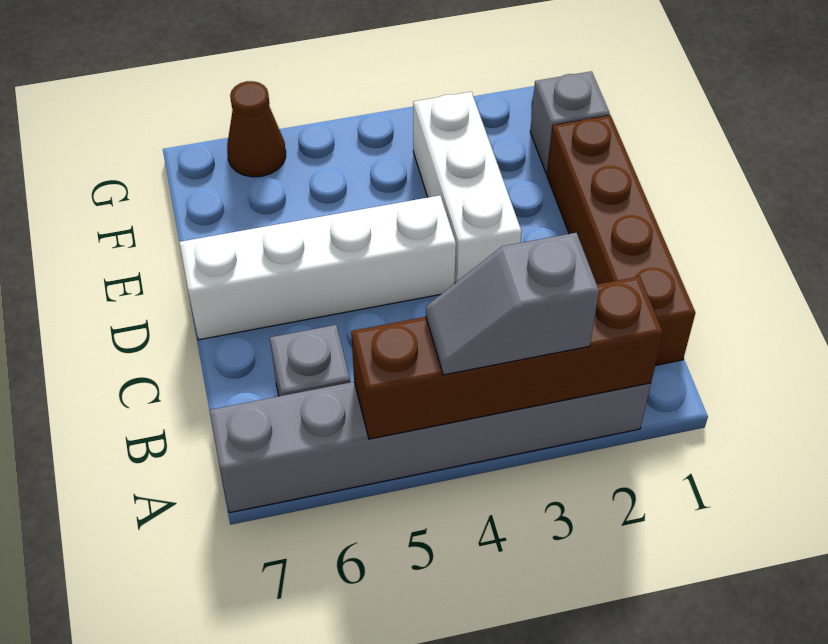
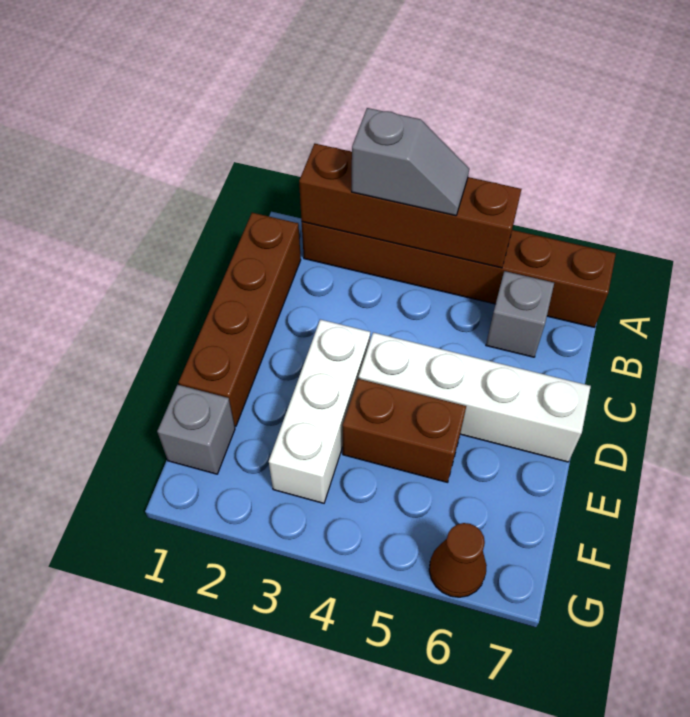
grey 1x6 brick [210,382,651,513] -> brown 1x6 brick [302,222,616,327]
none -> brown 1x2 brick [343,379,466,482]

